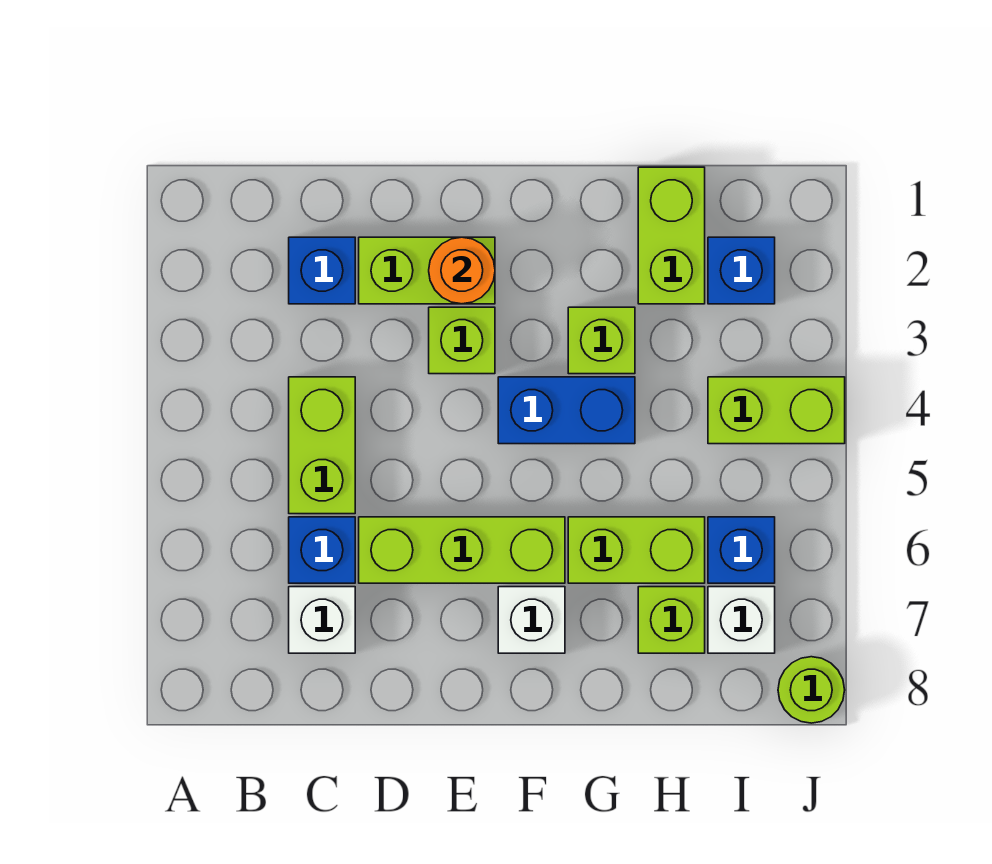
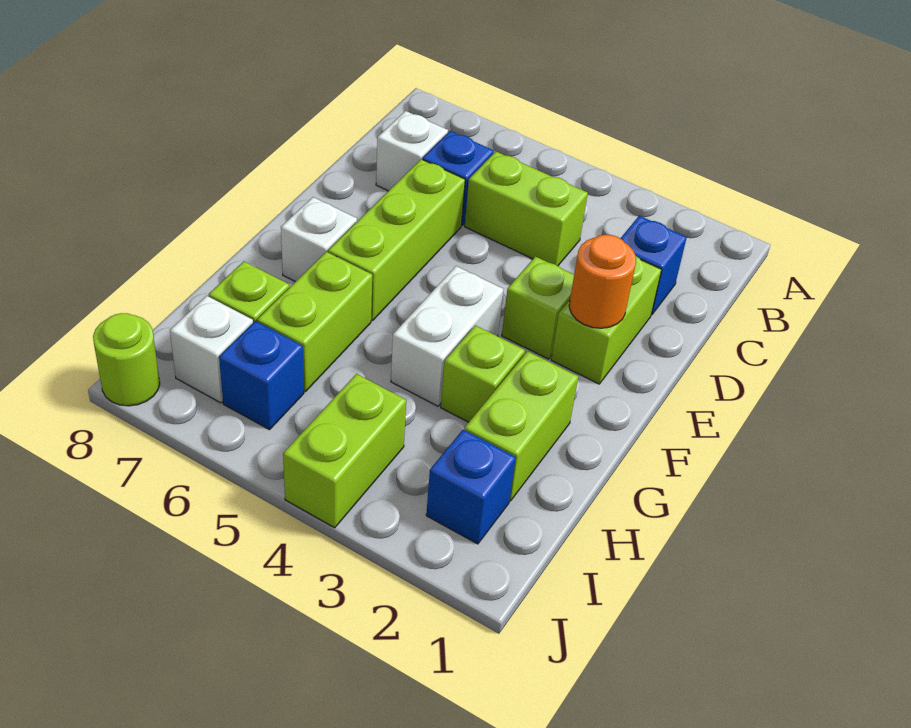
blue 1x2 brick [498,377,635,444] -> white 1x2 brick [391,266,504,406]
lime 1x2 brick [638,167,705,304] -> lime 1x2 brick turned to [464,351,578,501]

